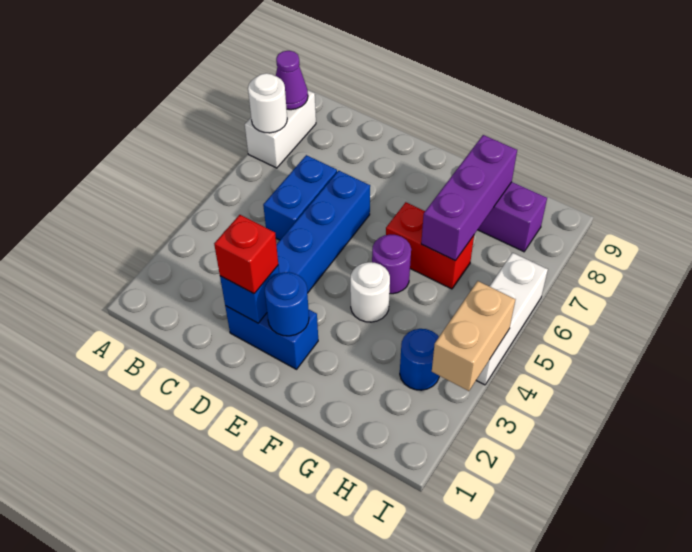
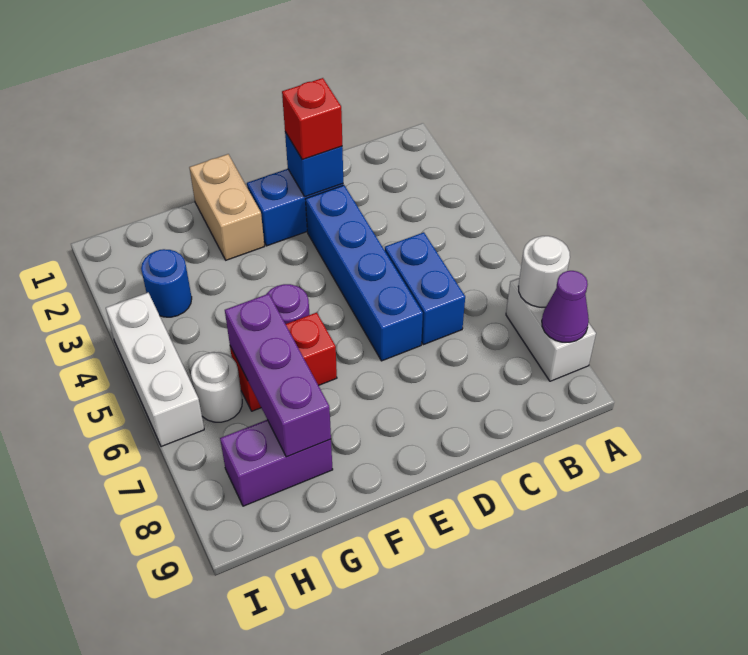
blue 1x1 round brick [265,272,309,336] -> none
white 1x1 round brick [350,262,390,322] -> white 1x1 round brick moved to [191,352,242,422]
tan 1x2 brick [432,281,515,391] -> tan 1x2 brick moved to [189,154,265,260]

